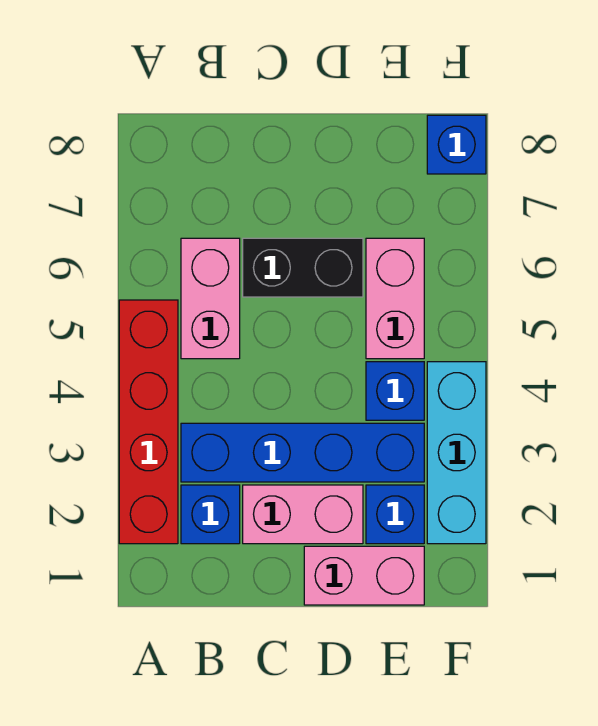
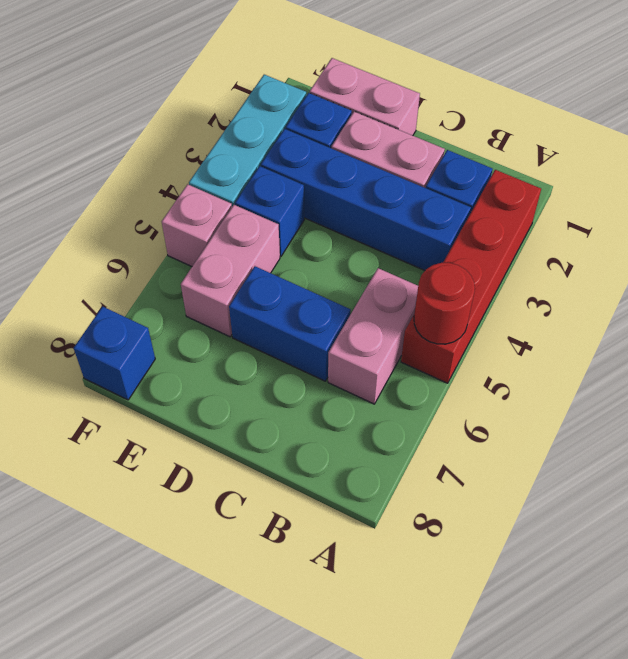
none -> red 1x1 round brick [414,263,475,344]
black 1x2 brick [243,238,363,297] -> blue 1x2 brick [229,266,351,381]
none -> pink 1x1 brick [162,184,232,267]

